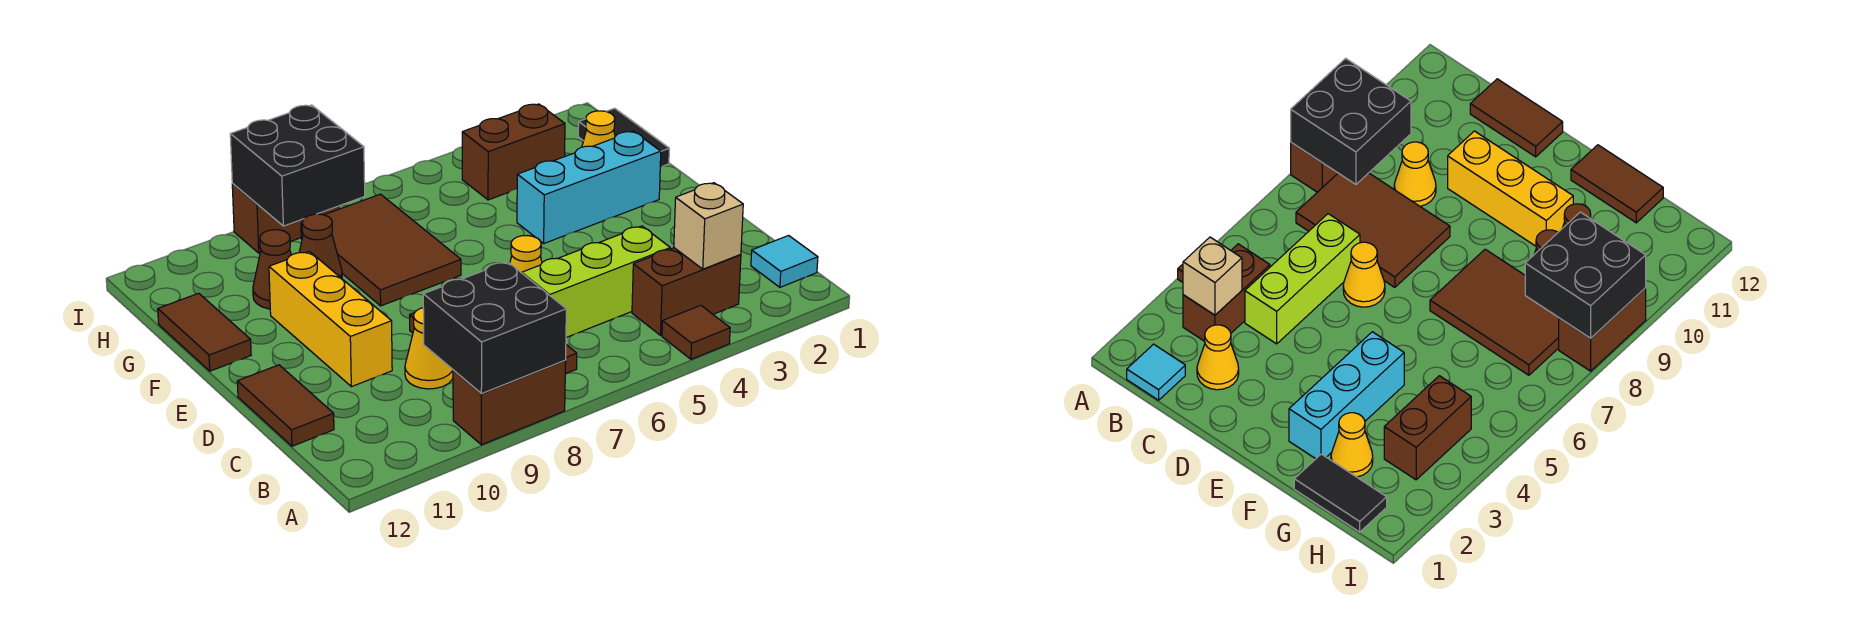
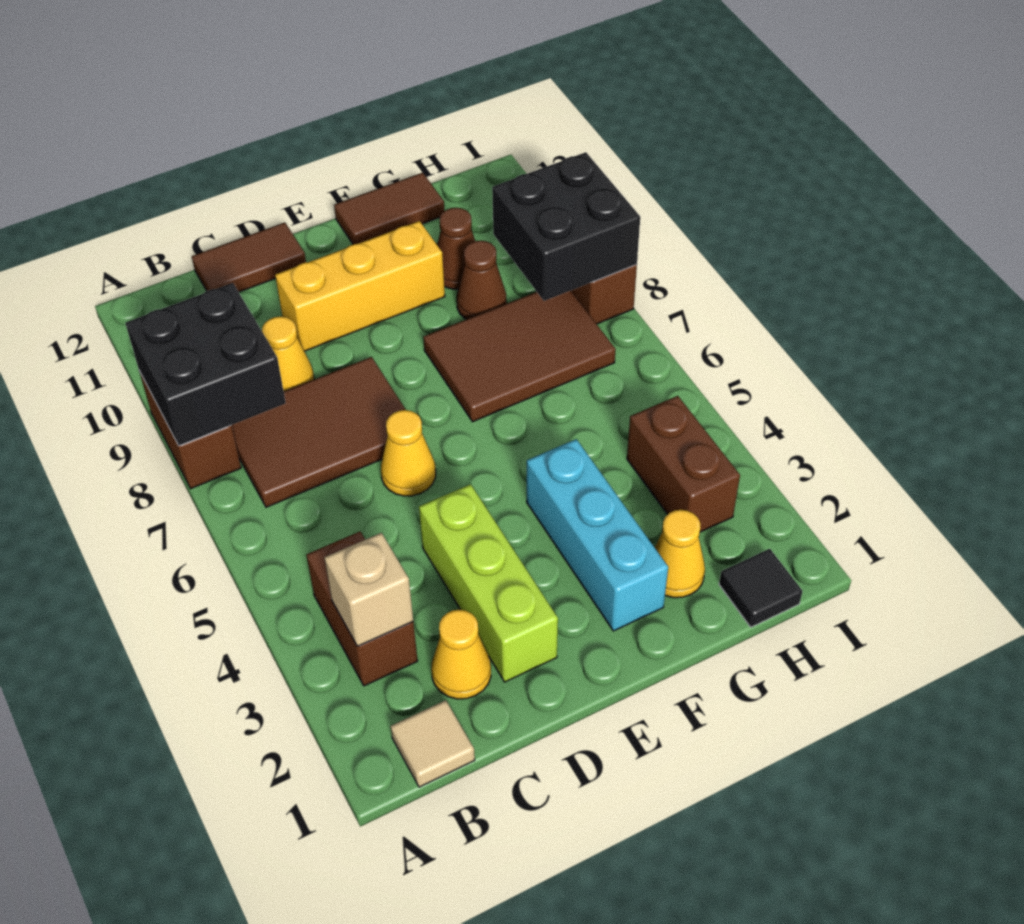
brown 1x1 tile [662,305,730,359] -> none
cyan 1x1 tile [751,236,818,287] -> tan 1x1 tile [391,700,475,787]
lime 1x3 brick [522,226,670,337] -> lime 1x3 brick moved to [419,484,558,682]
black 1x2 tile [578,108,669,167] -> black 1x1 tile [719,549,802,627]

